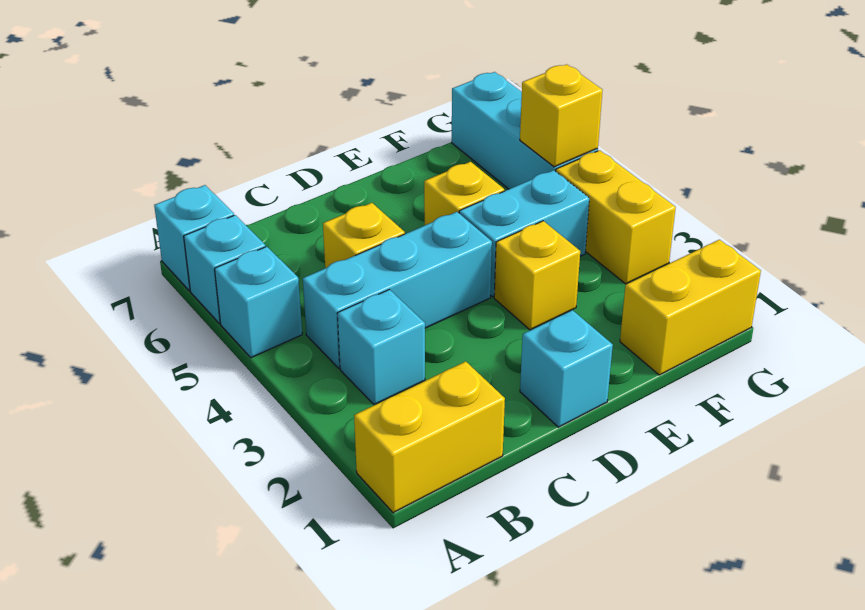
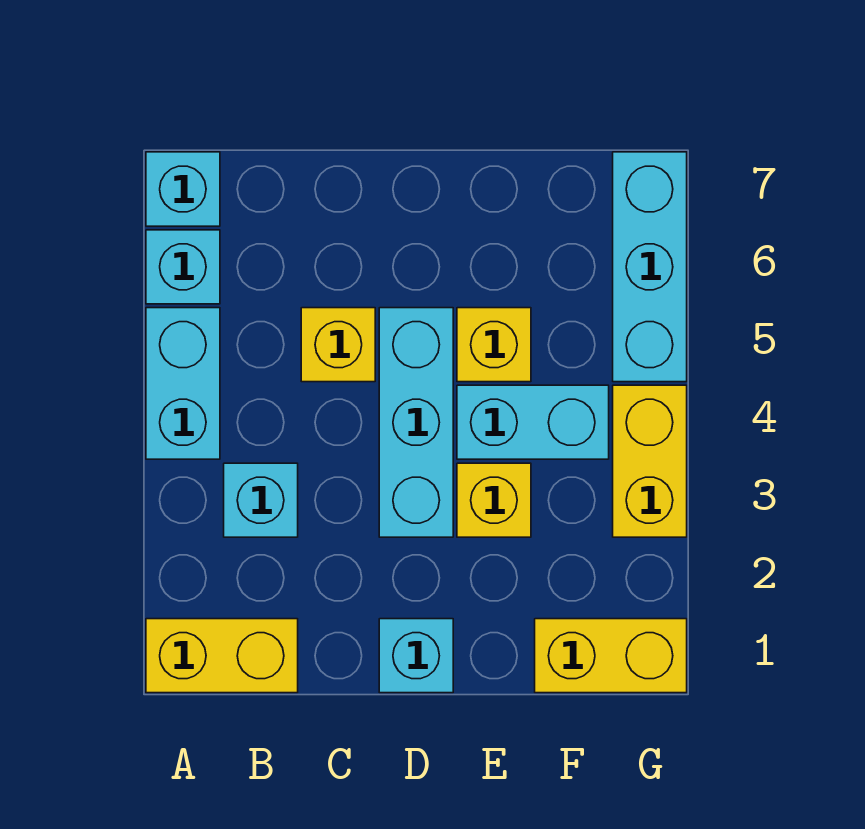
cyan 1x1 brick [215,247,302,358] -> cyan 1x2 brick [146,308,220,459]
cyan 1x3 brick [303,212,492,368] -> cyan 1x3 brick turned to [379,308,453,537]
yellow 1x1 brick [520,64,602,167] -> none

